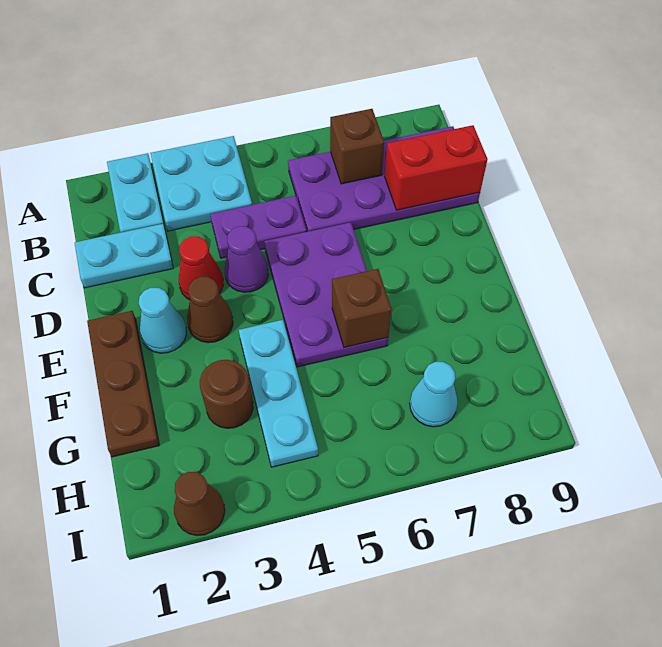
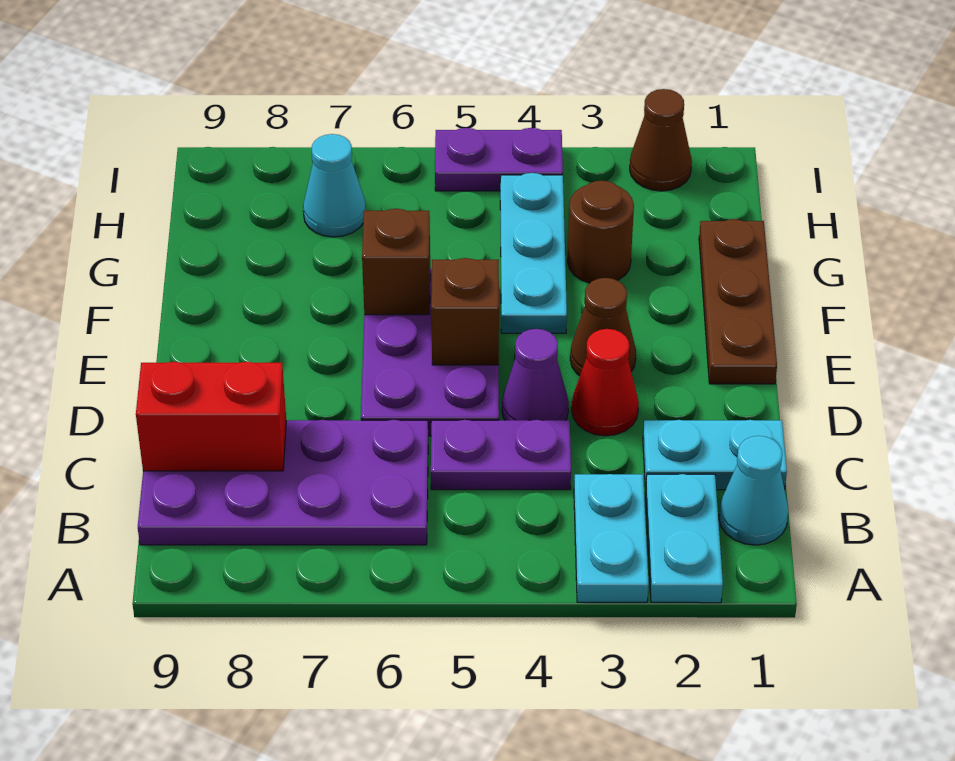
cyan 2x2 plate [150,136,252,231] -> cyan 1x2 plate [574,474,649,602]
brown 1x1 brick [330,109,384,184] -> brown 1x1 brick moved to [431,258,499,365]
cyan 1x1 cone [139,288,186,353] -> cyan 1x1 cone moved to [719,436,788,545]
none -> purple 1x2 plate [435,128,563,191]

